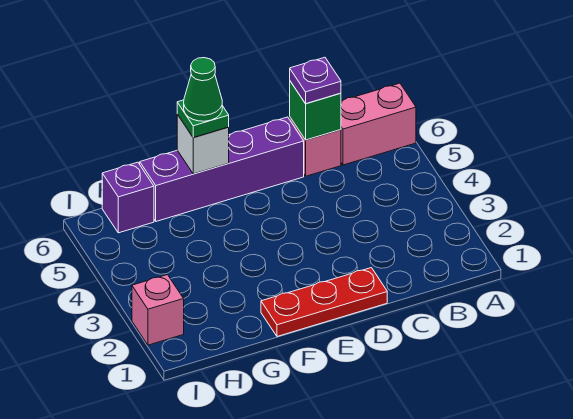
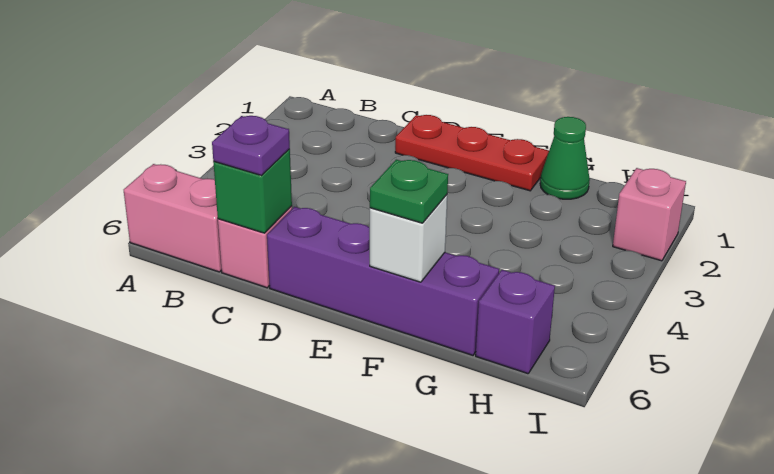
green 1x1 cone [184,58,222,121] -> green 1x1 cone moved to [540,117,590,199]

